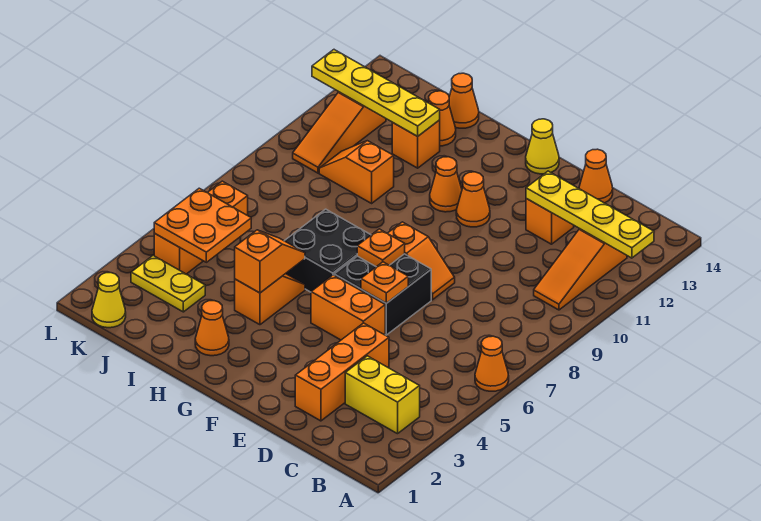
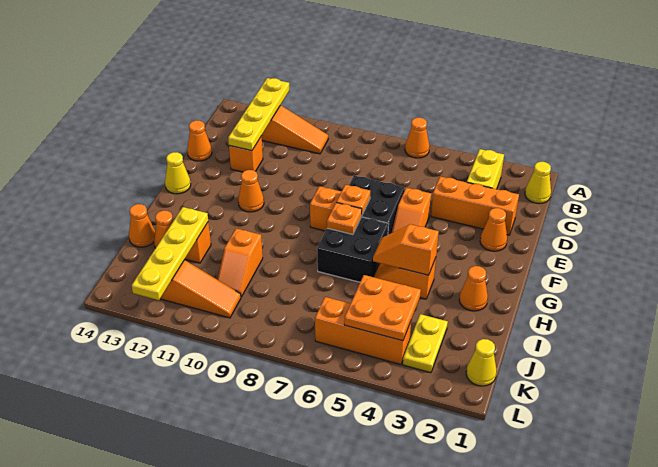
none -> yellow 1x1 cone [525,162,551,204]
orange 1x2 brick [311,275,385,340] -> orange 1x2 slope [392,188,431,233]
orange 1x1 plate [361,262,408,303] -> orange 1x1 plate moved to [327,203,362,234]
orange 1x1 cone [430,157,462,212] -> orange 1x1 cone moved to [480,208,507,251]

